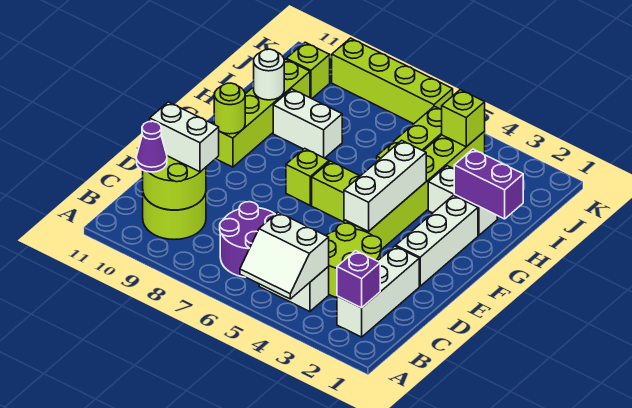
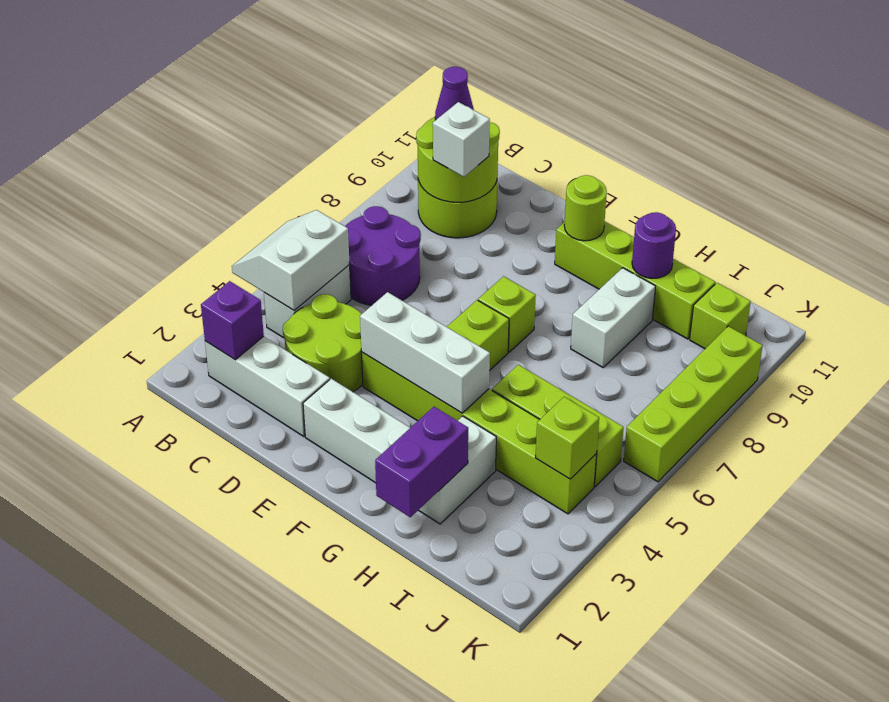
white 1x2 brick [150,102,219,172] -> white 1x1 brick [433,102,490,177]
white 1x1 round brick [254,49,284,100] -> purple 1x1 round brick [632,212,676,278]

